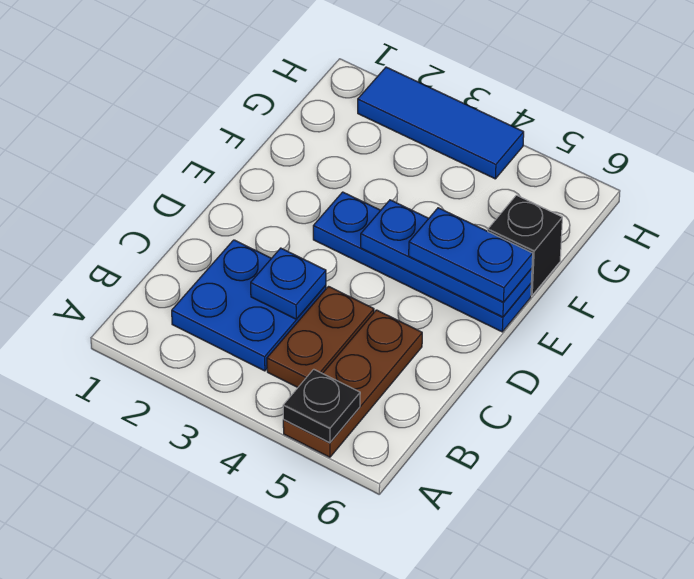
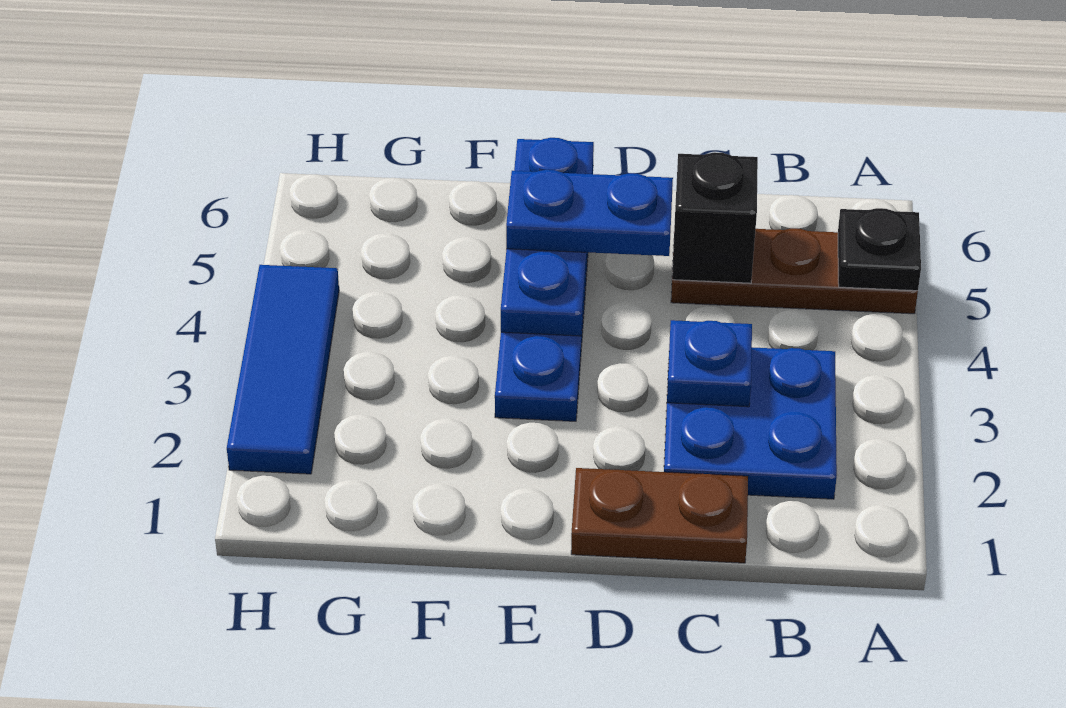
brown 1x2 plate [267,287,374,387] -> brown 1x2 plate moved to [571,468,748,563]
blue 1x2 plate [409,208,533,302] -> blue 1x2 plate turned to [506,170,673,256]
black 1x1 brick [488,195,562,295] -> black 1x1 brick moved to [672,152,758,283]

